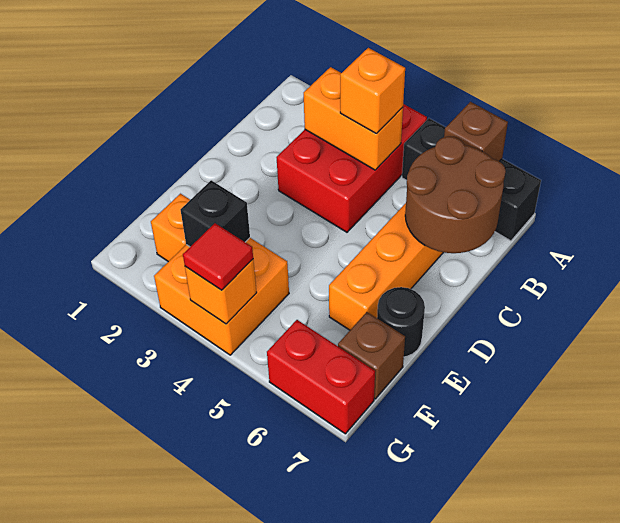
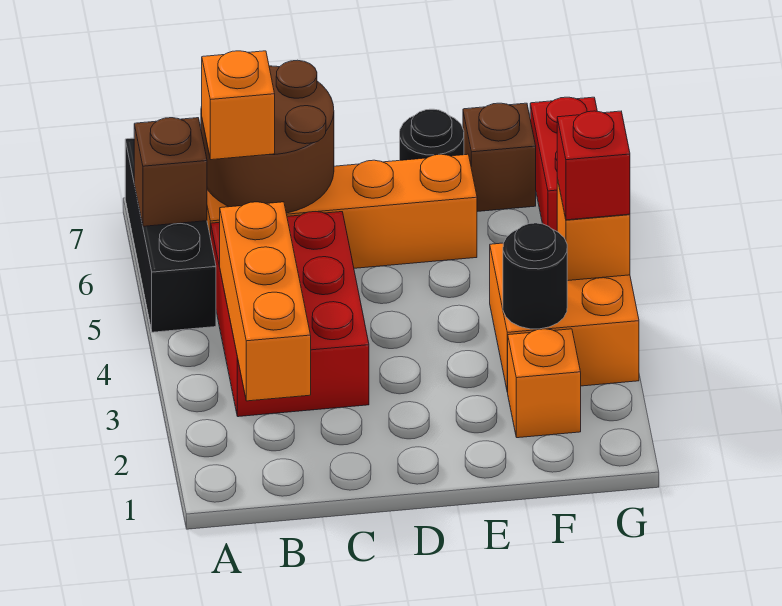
red 2x3 brick [276,104,427,232] -> red 2x3 brick turned to [211,212,369,417]
orange 1x2 brick [304,67,403,170] -> orange 1x3 brick [220,202,311,401]
orange 1x1 brick [340,48,405,134] -> orange 1x1 brick moved to [202,51,275,160]
black 1x1 brick [181,180,250,247] -> black 1x1 round brick [503,223,567,329]
red 1x1 tile [183,223,253,290] -> red 1x1 brick [557,111,630,220]

